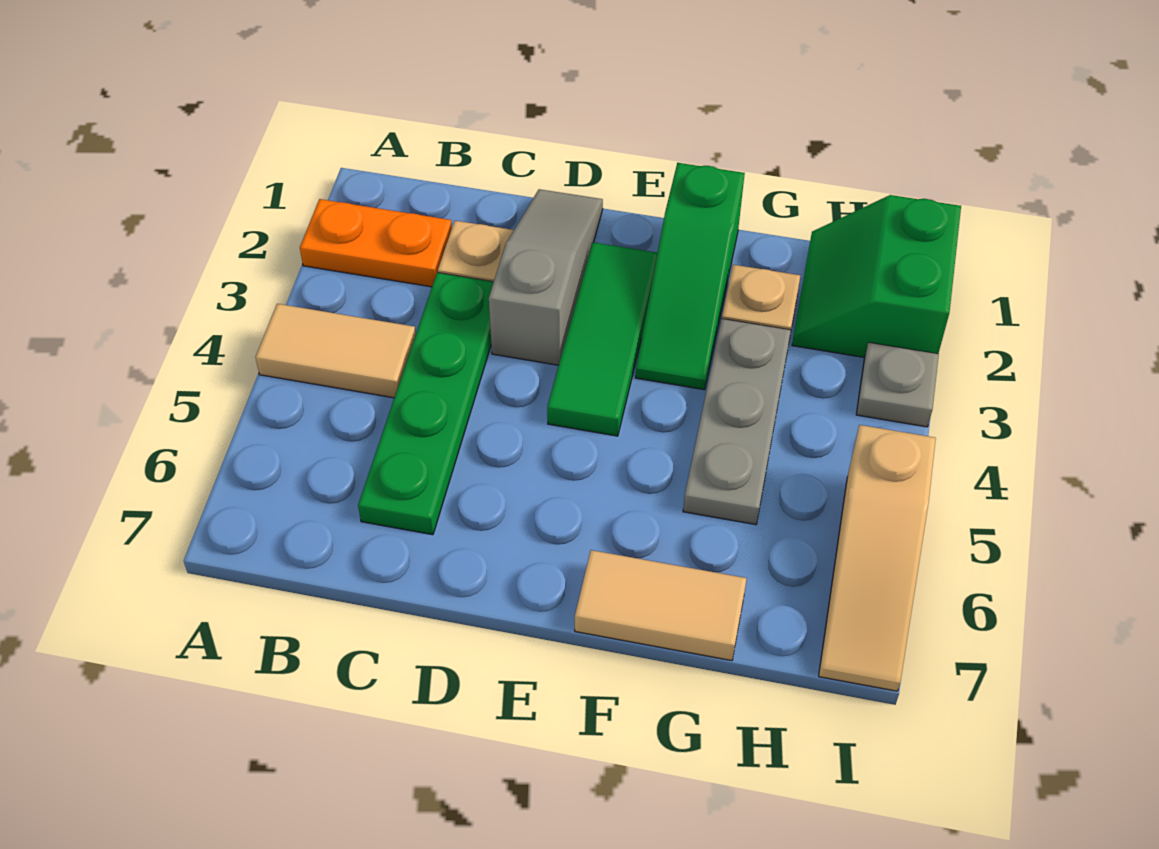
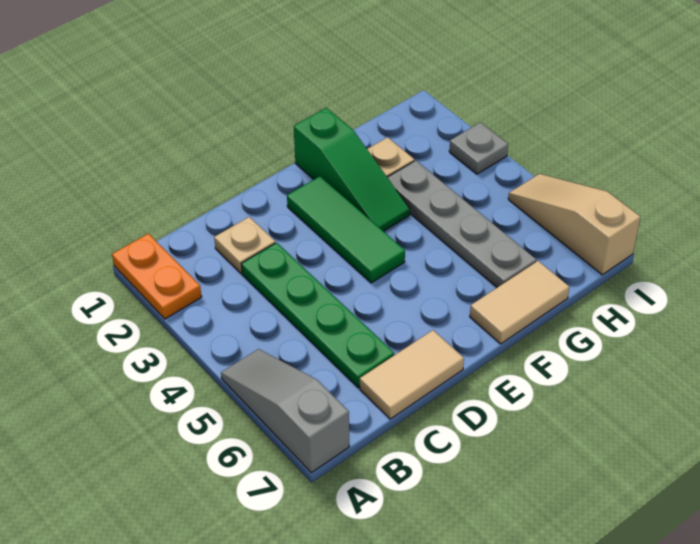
orange 1x2 plate [300,199,452,287] -> orange 1x2 plate turned to [112,234,202,319]
tan 1x2 tile [255,304,416,398] -> tan 1x2 tile moved to [360,330,464,419]
grey 1x3 slope [489,189,603,365] -> grey 1x3 slope moved to [221,349,349,473]
grey 1x3 plate [683,319,791,525] -> grey 1x4 plate [387,161,536,287]
green 2x2 slope [792,195,961,358] -> none
tan 1x3 slope [819,425,936,691] -> tan 1x3 slope turned to [508,174,640,275]

